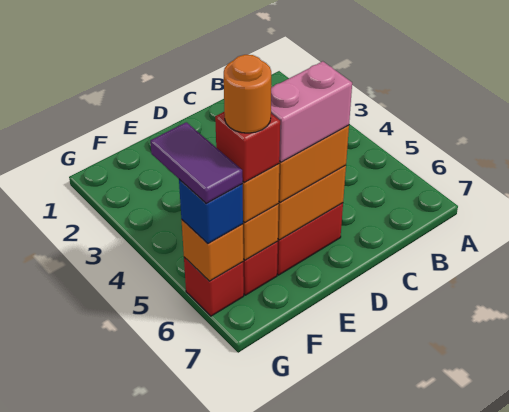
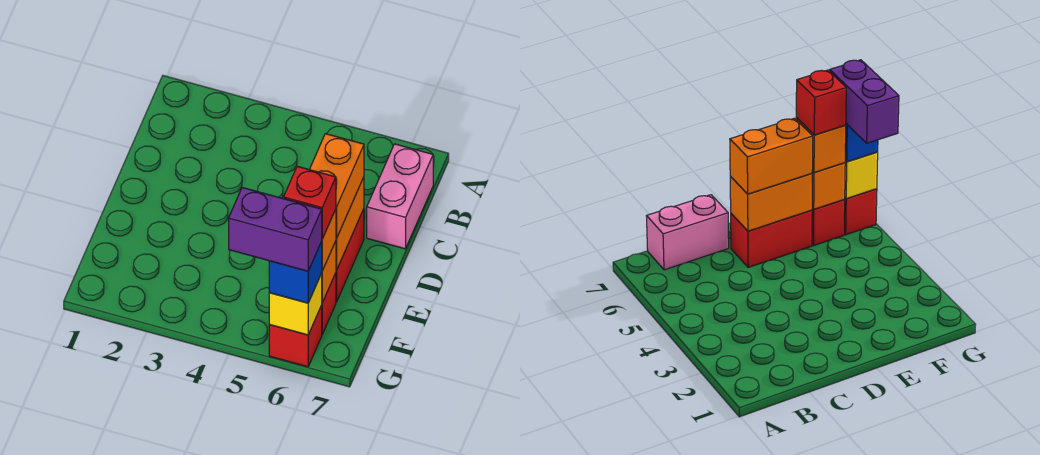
pink 1x2 brick [271,61,352,162] -> pink 1x2 brick moved to [367,144,433,249]
orange 1x1 round brick [224,55,271,133] -> none
purple 1x2 tile [150,122,243,203] -> purple 1x2 brick [229,188,322,271]
orange 1x1 brick [182,220,243,281] -> yellow 1x1 brick [269,274,322,335]

